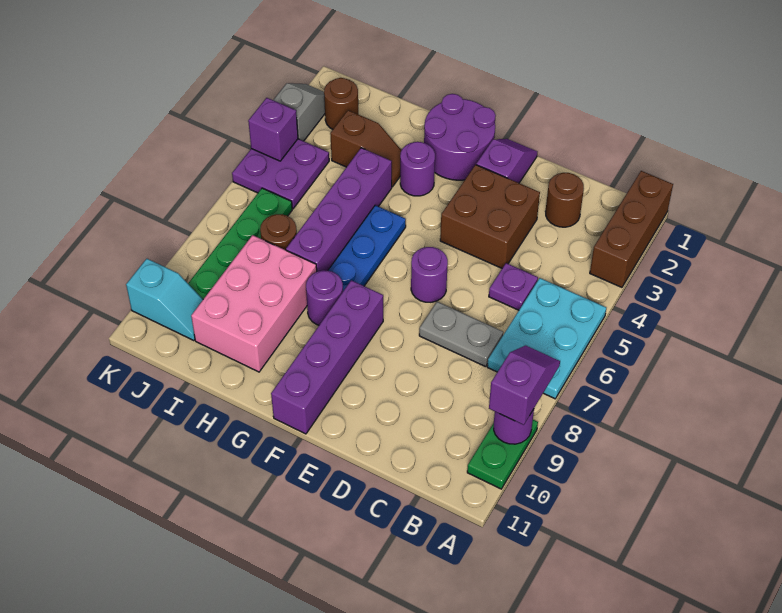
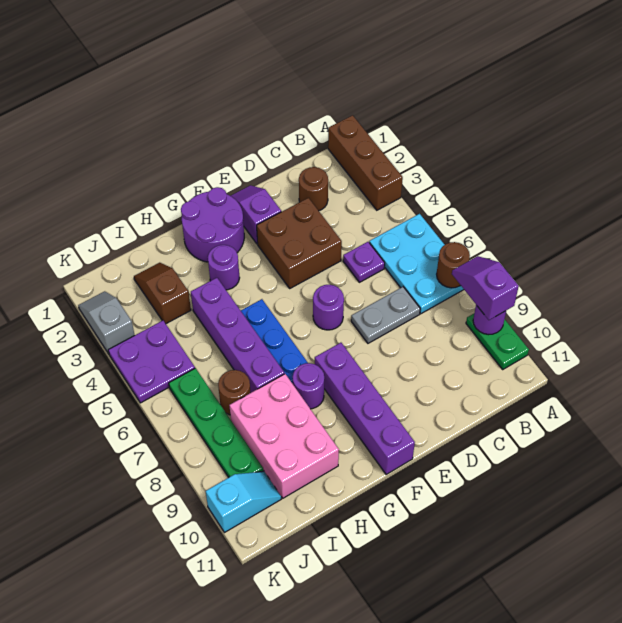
brown 1x2 slope [330,110,402,187] -> brown 1x2 slope turned to [134,263,191,324]
brown 1x1 round brick [324,78,359,129] -> brown 1x1 round brick moved to [437,242,470,288]
purple 1x1 brick [248,98,298,161] -> none

